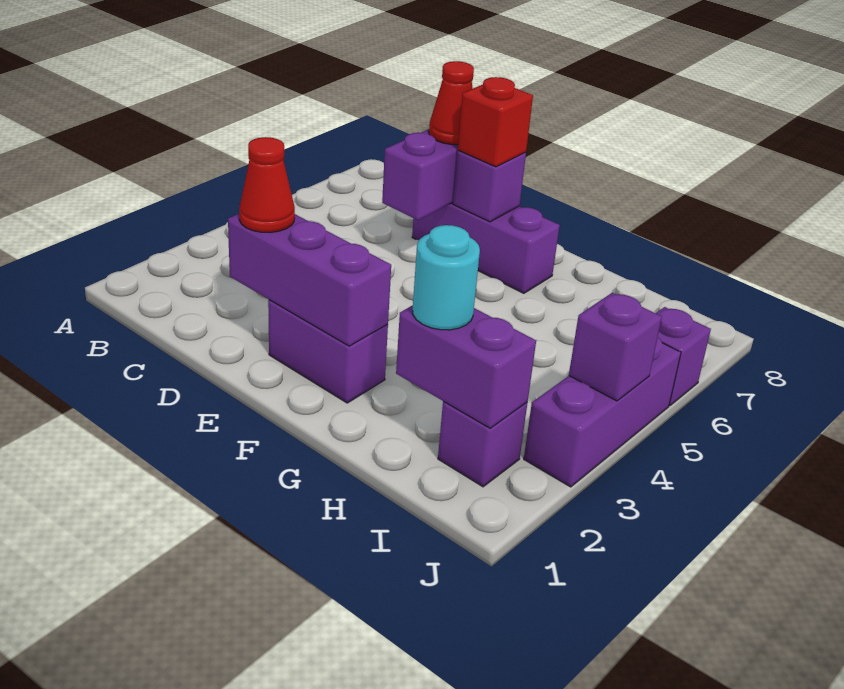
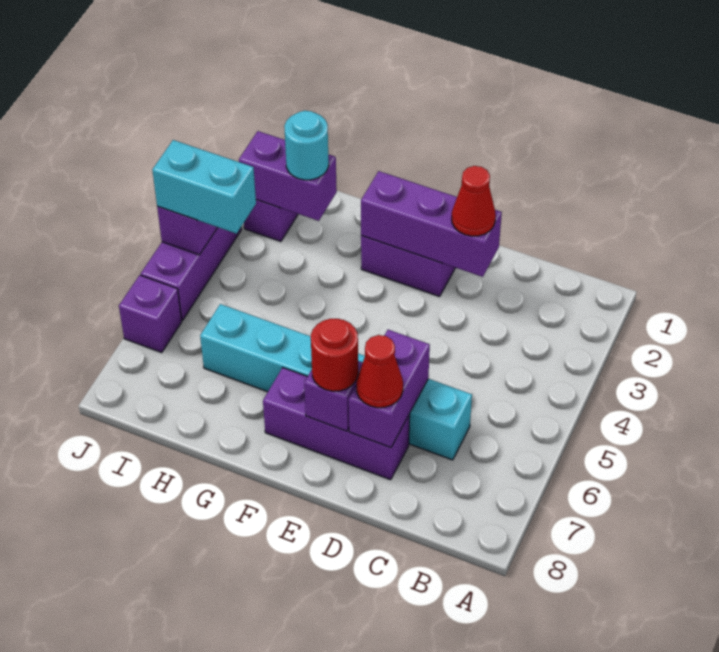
none -> cyan 1x6 brick [200,304,472,460]
red 1x1 brick [458,77,533,167] -> red 1x1 round brick [311,319,358,391]
none -> cyan 1x2 brick [152,140,256,234]

